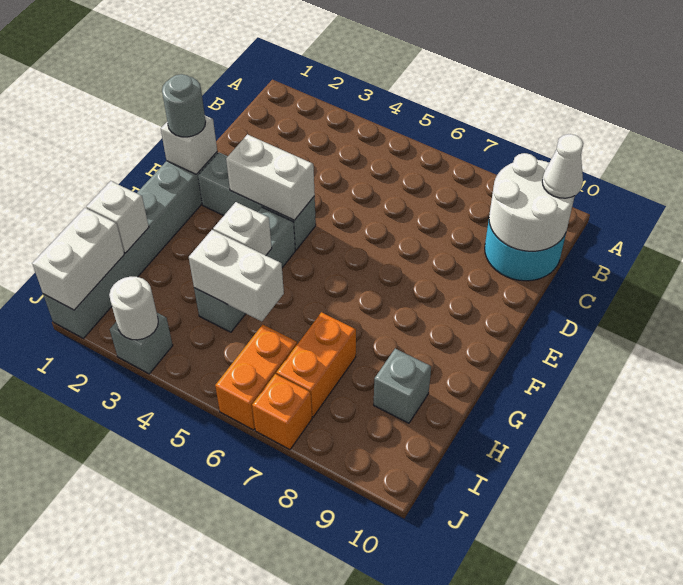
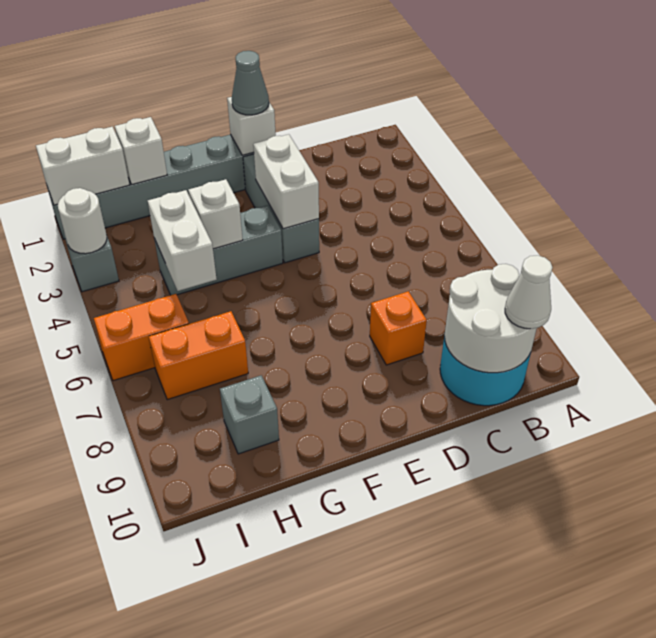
grey 1x1 round brick [162,74,206,137] -> grey 1x1 cone [232,51,269,115]
orange 1x1 brick [252,374,312,450] -> orange 1x1 brick moved to [370,291,427,365]

